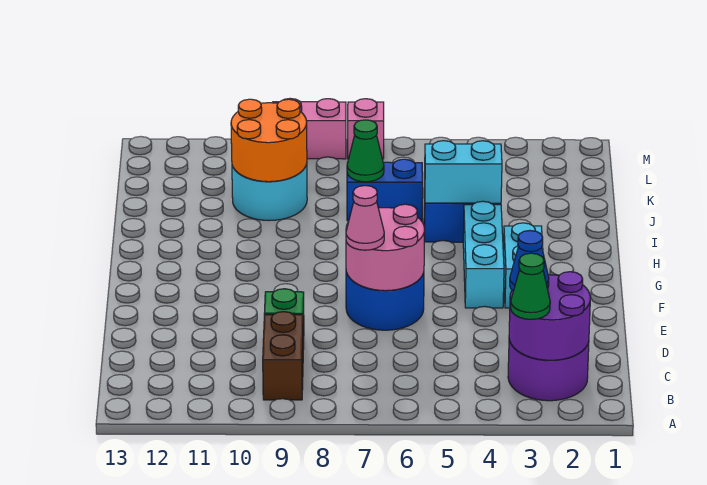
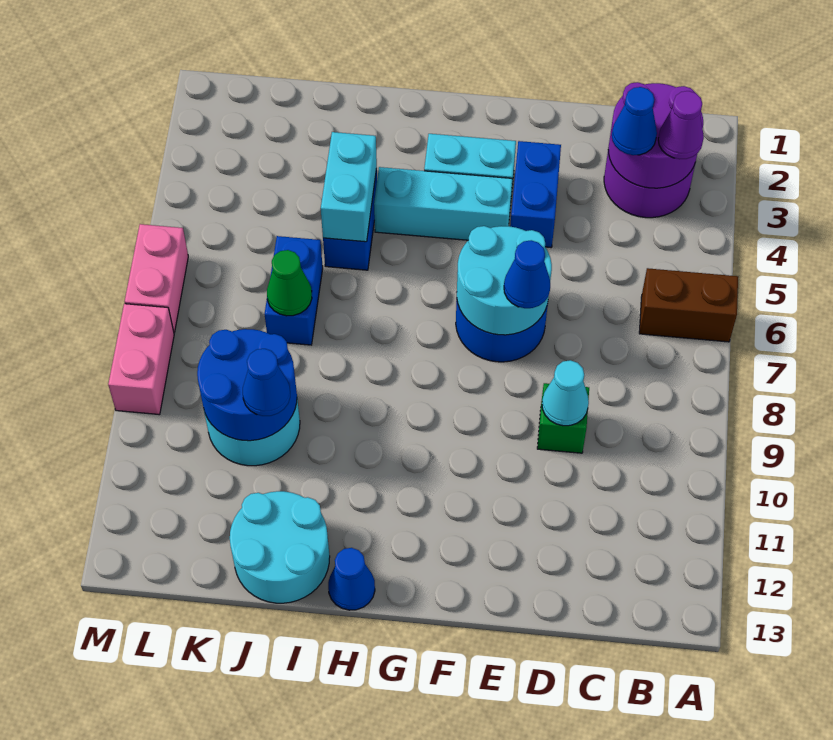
green 1x1 cone [511,253,550,319] -> purple 1x1 cone [658,91,704,159]
brown 1x2 brick [263,312,303,400] -> brown 1x2 brick moved to [639,268,738,342]
none -> cyan 1x1 cone [542,360,589,426]
none -> blue 1x2 brick [510,141,561,247]
pink 2x2 round brick [346,204,425,291] -> cyan 2x2 round brick [457,226,552,335]
pink 1x1 cone [346,186,384,250] -> blue 1x1 cone [504,240,550,308]
none -> blue 1x1 cone [328,548,375,610]
none -> cyan 2x2 round brick [230,491,330,603]
orange 2x2 round brick [231,99,307,182] -> blue 2x2 round brick [197,329,297,441]
none -> blue 1x1 cone [243,349,290,416]
pink 1x1 brick [348,99,384,159] -> pink 1x2 brick [125,224,188,333]

